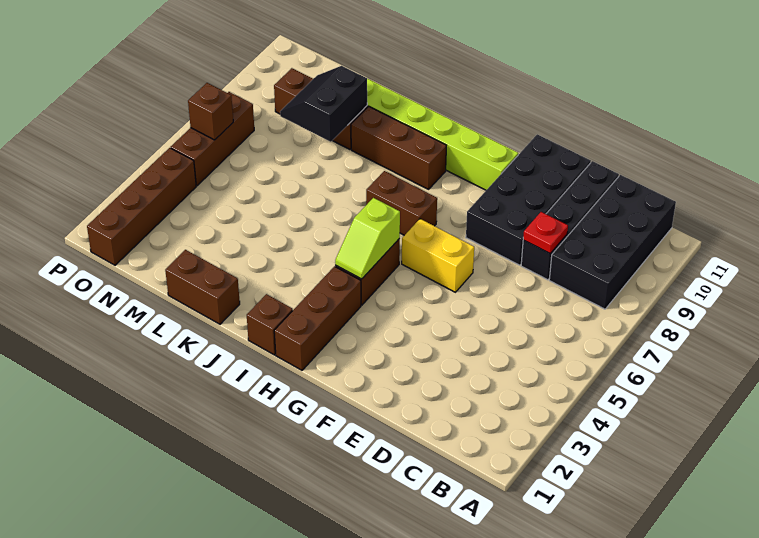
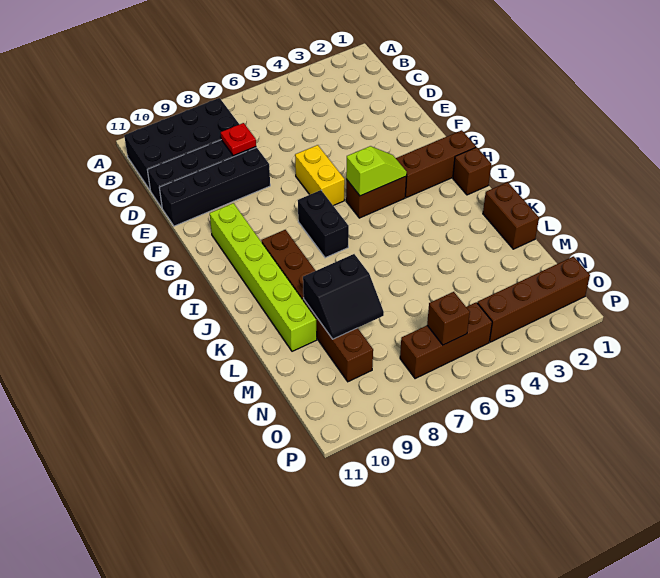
black 2x4 brick [466,134,591,265] -> black 1x4 brick [159,147,270,226]
brown 1x2 brick [366,171,437,235] -> black 1x2 brick [298,190,349,258]

